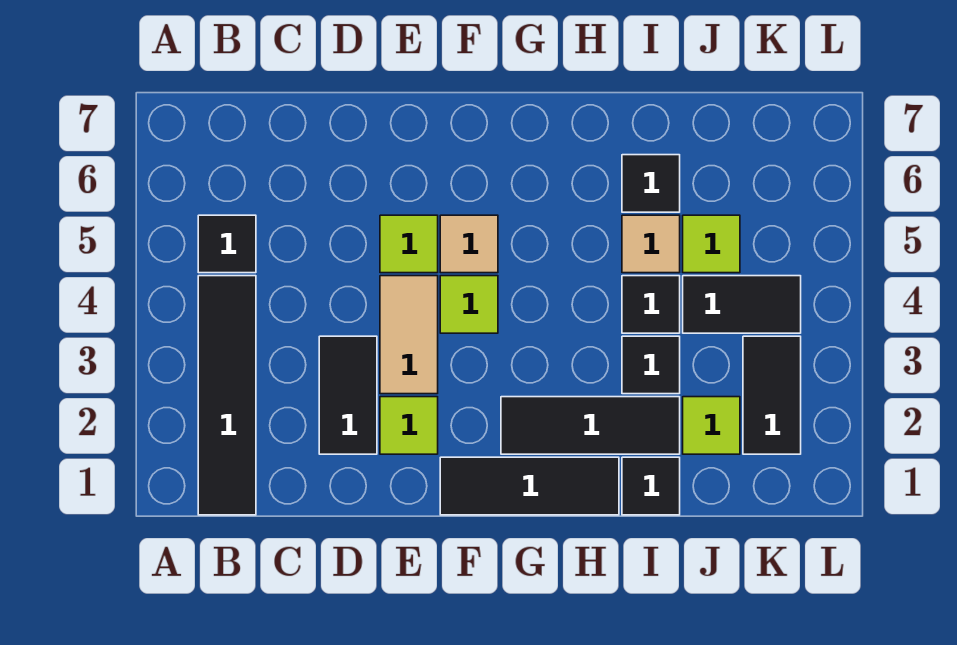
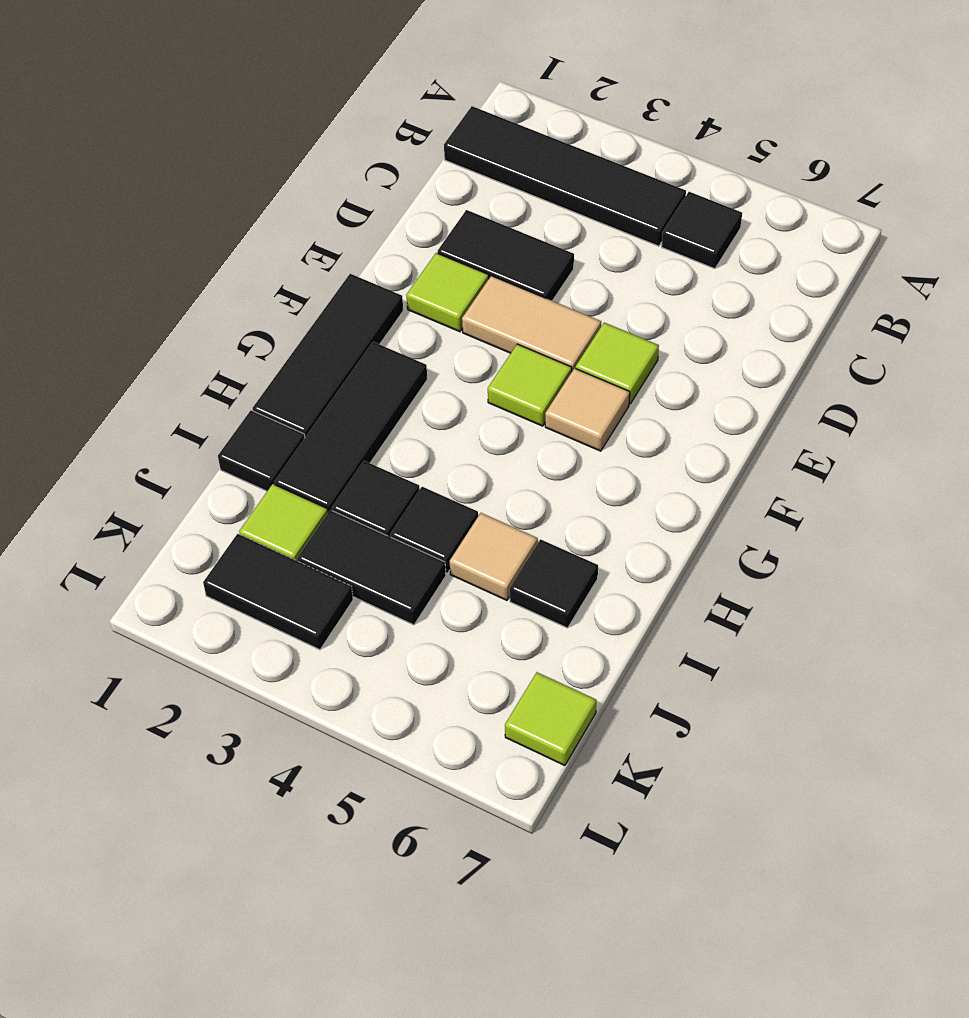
black 1x2 tile [683,276,801,333] -> black 1x2 tile turned to [297,510,446,625]
lime 1x1 tile [683,215,740,273] -> lime 1x1 tile moved to [505,672,596,766]

